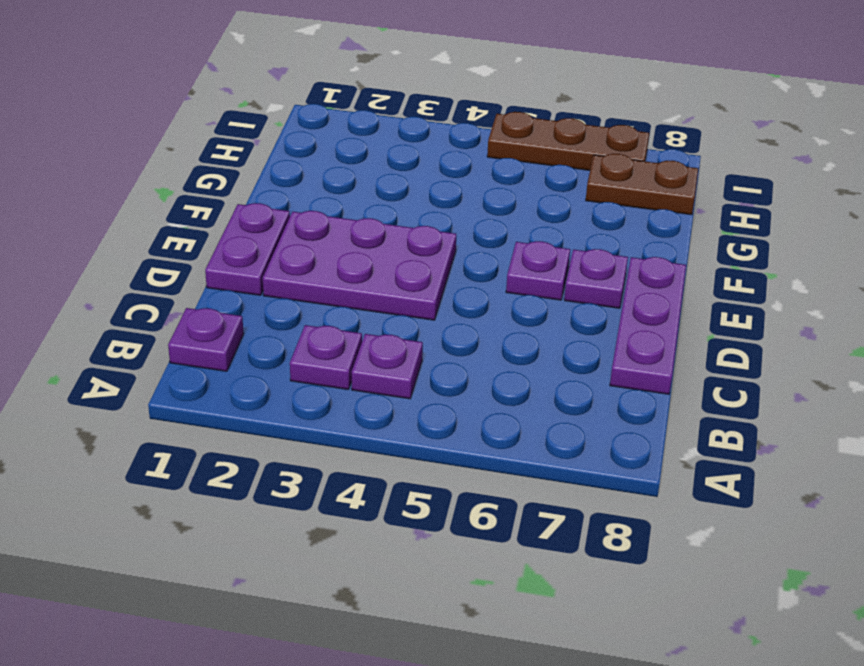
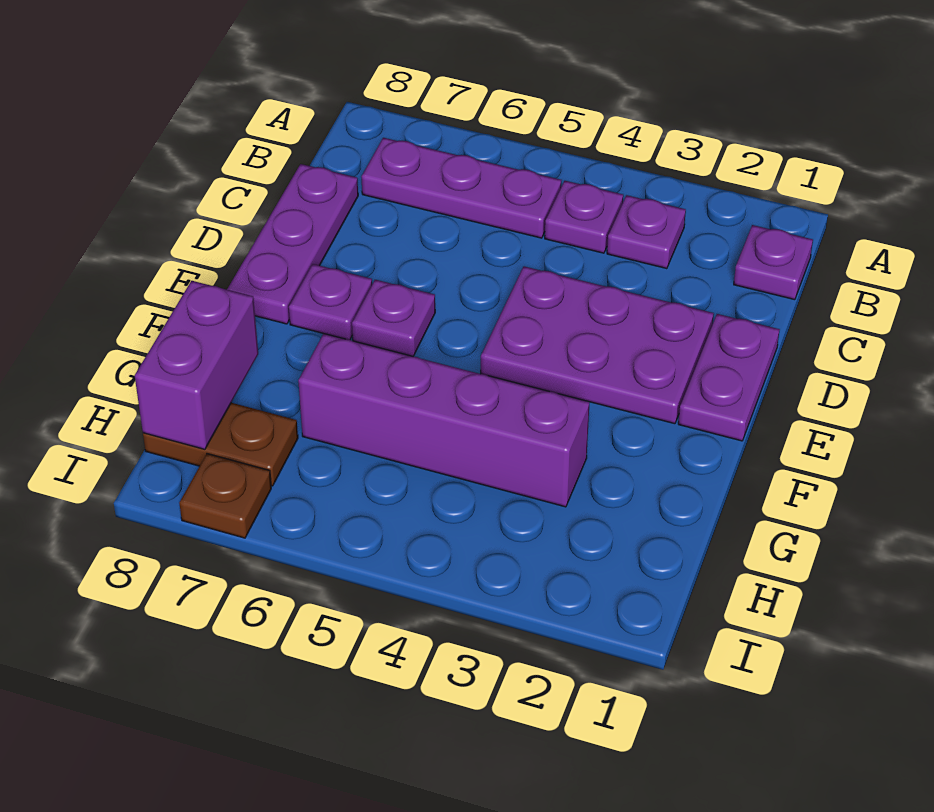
none -> purple 1x3 plate [361,138,561,238]
none -> purple 1x4 brick [298,334,590,507]
none -> purple 1x2 brick [135,281,258,449]
brown 1x3 plate [487,112,649,170] -> brown 1x1 plate [179,454,271,538]

